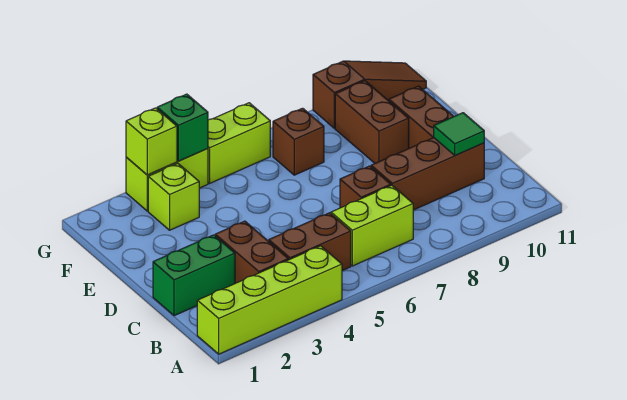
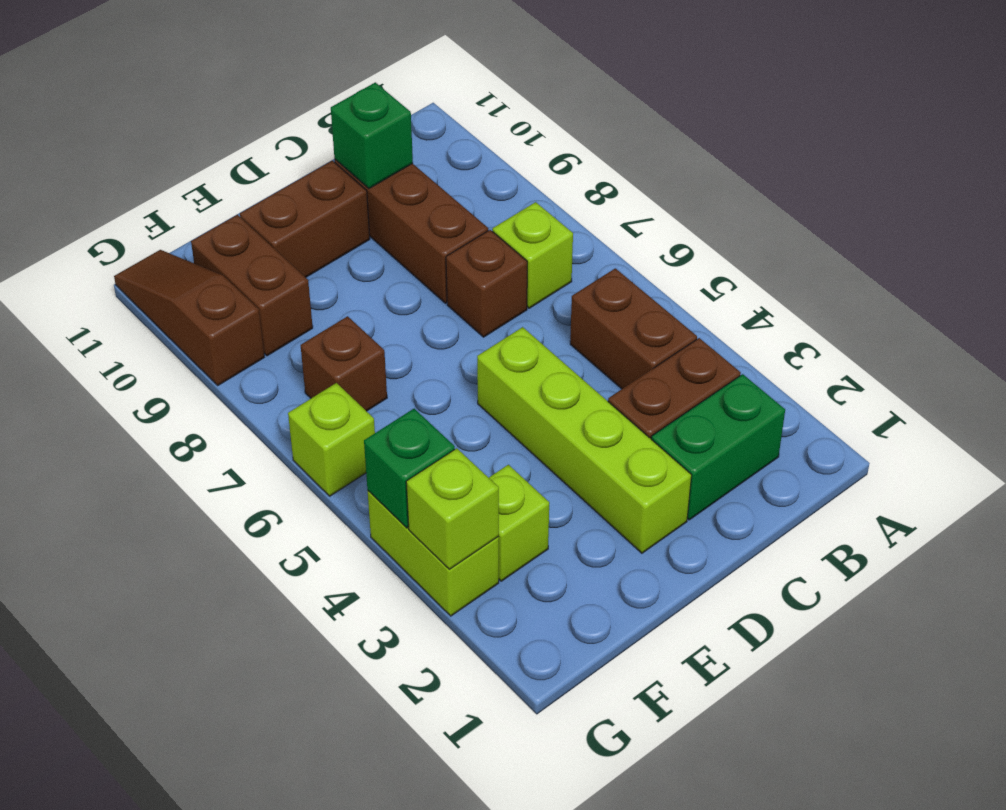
lime 1x4 brick [197,246,342,354] -> lime 1x4 brick moved to [477,327,692,553]
lime 1x2 brick [331,185,413,266] -> lime 1x1 brick [492,202,573,308]
green 1x2 brick [153,235,235,316] -> green 1x2 brick turned to [651,374,785,520]
green 1x1 tile [434,113,484,155] -> green 1x1 brick [331,82,413,188]
brown 1x2 brick [335,81,409,163] -> brown 1x2 brick turned to [191,215,313,356]
lime 1x2 brick [208,103,270,183] -> lime 1x1 brick [288,383,375,496]

